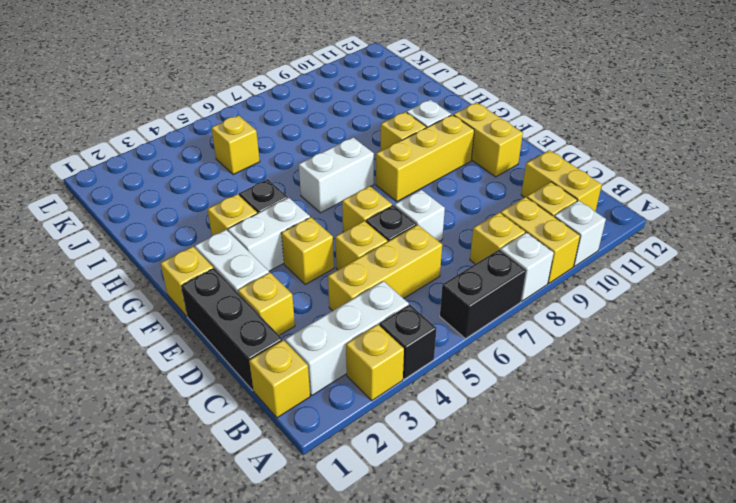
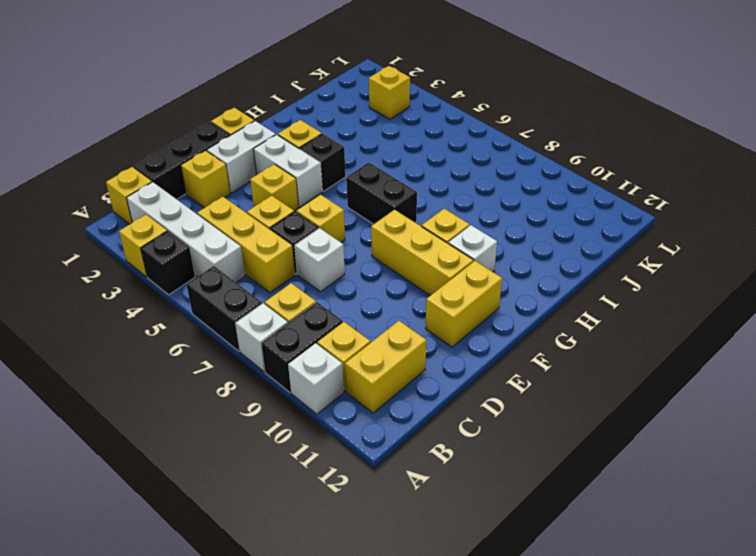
yellow 1x2 brick [501,197,580,283] -> black 1x2 brick [261,302,343,392]
white 1x3 brick [285,281,409,395] -> white 1x4 brick [127,182,245,282]
white 1x2 brick [299,138,374,213] -> black 1x2 brick [346,162,417,224]
yellow 1x1 brick [212,115,260,175] -> yellow 1x1 brick moved to [369,66,410,119]

